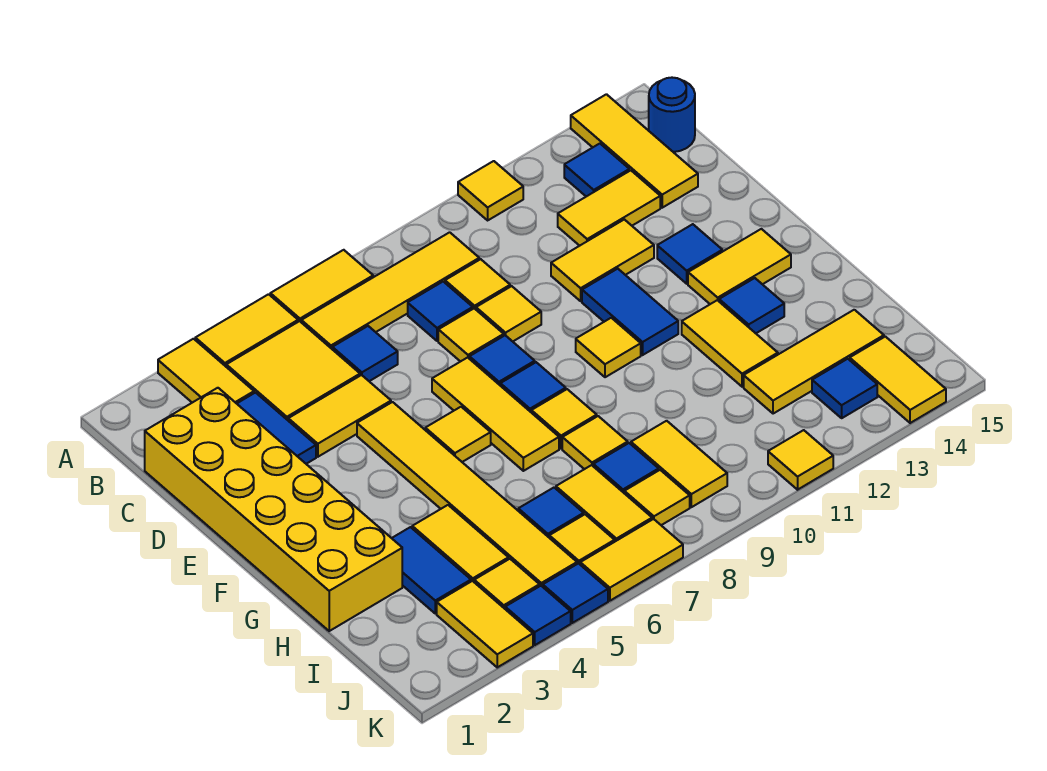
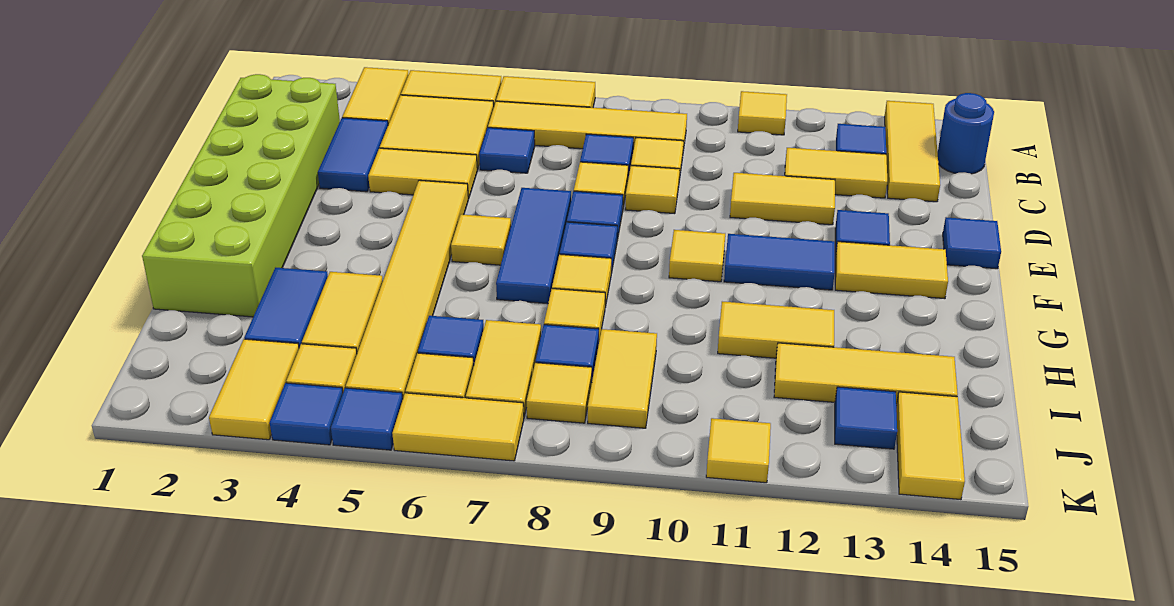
yellow 2x6 brick [145,388,402,631] -> lime 2x6 brick [142,74,340,317]
yellow 1x3 tile [432,357,559,471] -> blue 1x3 tile [496,188,571,304]
blue 1x2 tile [582,269,678,355] -> blue 1x2 tile turned to [724,234,835,290]
yellow 1x2 tile [682,300,778,387] -> yellow 1x2 tile turned to [718,302,834,358]
blue 1x1 tile [719,278,784,333] -> blue 1x1 tile moved to [943,217,1001,269]

